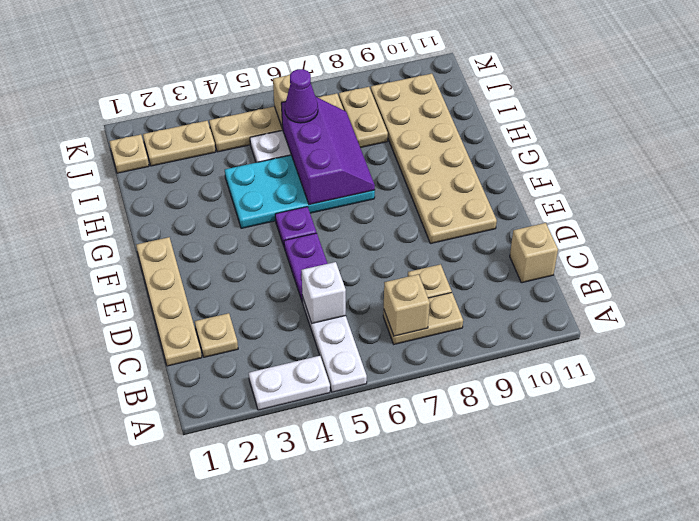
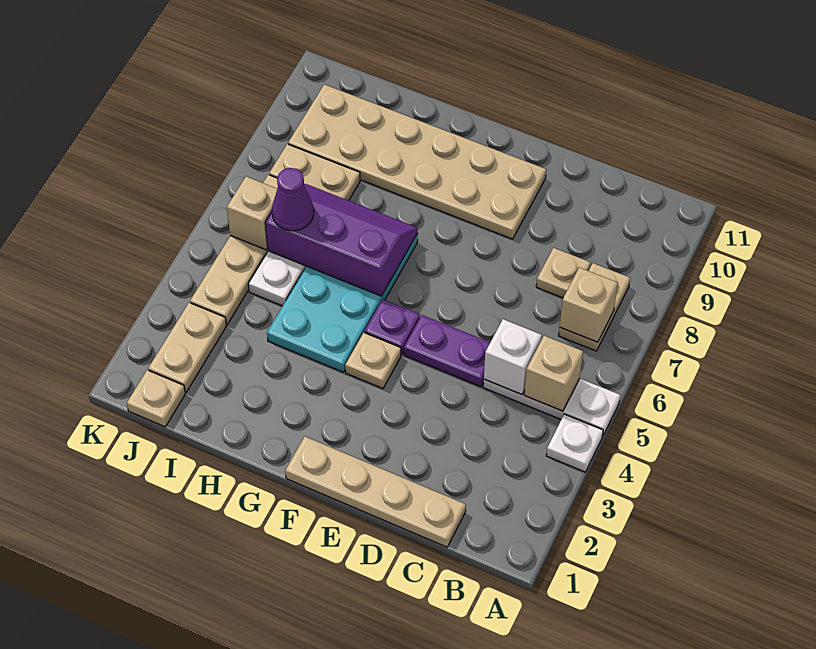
white 1x2 plate [249,356,330,410] -> white 1x1 plate [546,414,603,472]
tan 1x1 plate [195,313,238,357] -> tan 1x1 plate moved to [345,333,401,389]
tan 1x1 brick [510,223,558,283] -> tan 1x1 brick moved to [524,336,583,411]

